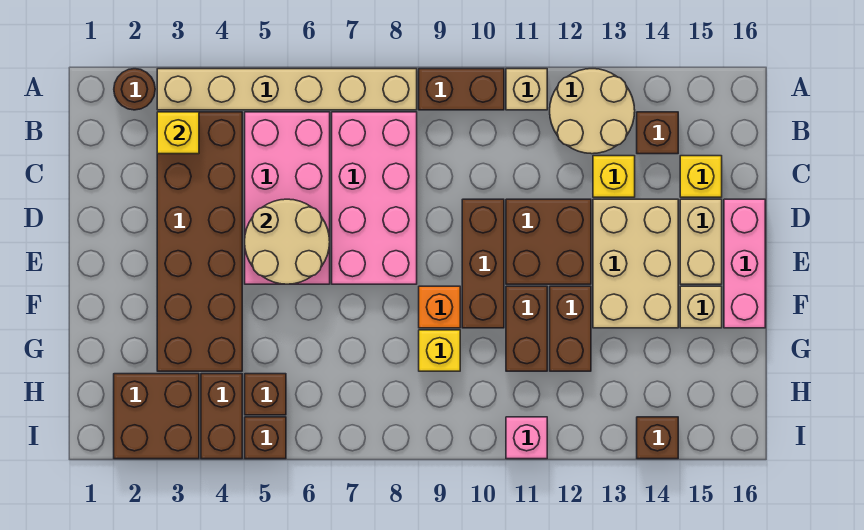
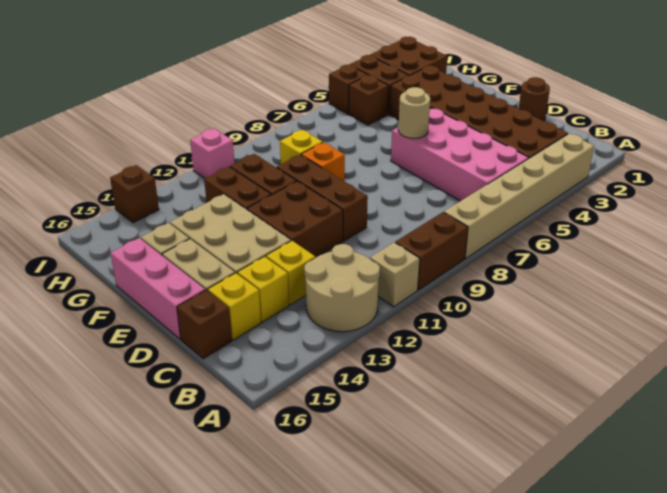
brown 1x1 round brick [114,69,155,110] -> brown 1x1 round brick moved to [519,77,550,121]
yellow 1x1 brick [157,112,199,154] -> yellow 1x1 brick moved to [237,256,289,322]
pink 2x4 brick [332,112,417,284] -> none
brown 1x1 brick [637,112,678,154] -> brown 1x1 brick moved to [177,290,232,359]
tan 2x2 round brick [245,199,330,284] -> tan 1x1 round brick [398,87,430,138]

